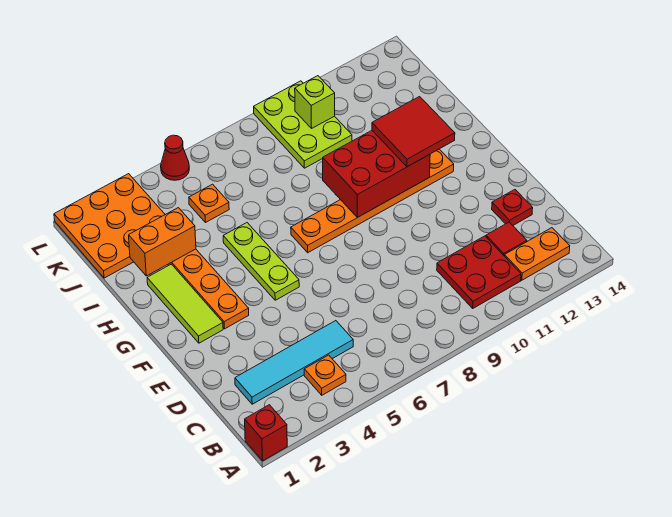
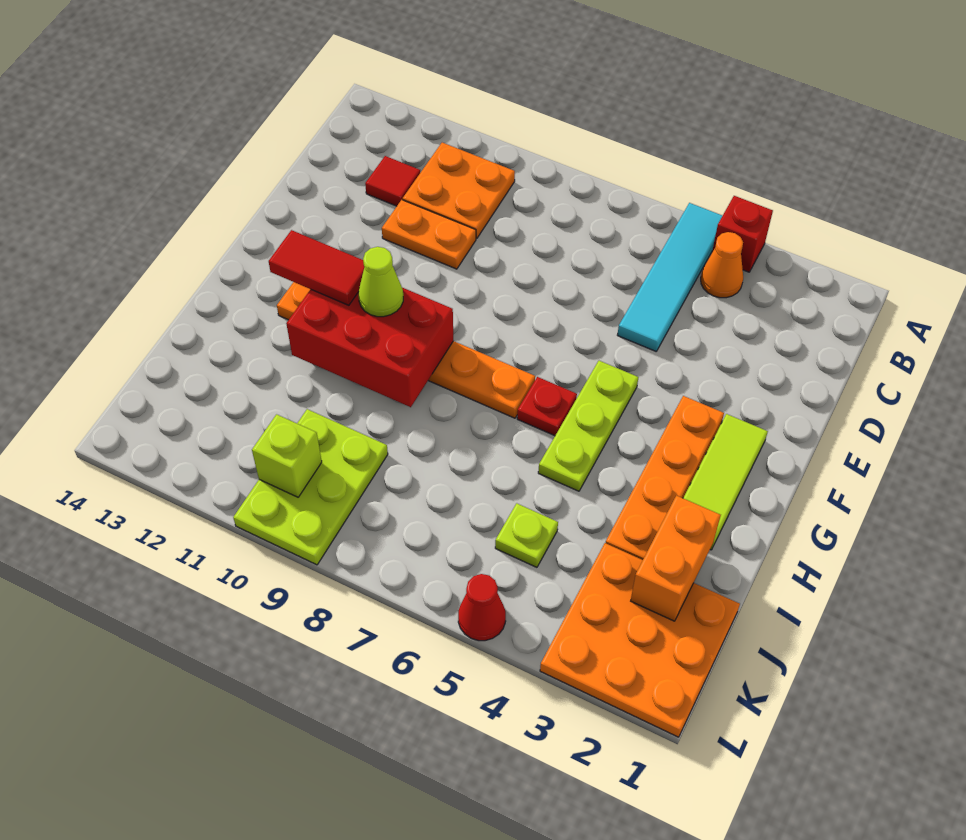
red 1x1 brick [245,405,287,461] -> red 1x1 brick moved to [712,196,773,272]
orange 1x1 plate [304,355,346,395] -> orange 1x1 cone [701,232,743,298]
red 2x2 plate [437,236,521,308] -> orange 2x2 plate [403,143,515,239]
orange 1x2 plate [505,228,570,280] -> orange 1x2 plate moved to [382,200,476,269]
cyan 1x4 tile [235,321,353,404] -> cyan 1x4 tile turned to [618,203,722,351]
red 1x1 plate [492,190,533,225] -> red 1x1 plate moved to [517,377,577,436]
none -> lime 1x1 cone [359,247,403,317]
red 2x2 tile [372,97,455,167] -> red 1x2 tile [269,230,364,305]
orange 1x2 brick [129,208,196,276] -> orange 1x2 brick turned to [631,496,721,621]
orange 1x1 plate [189,184,229,223] -> lime 1x1 plate [495,503,558,567]

